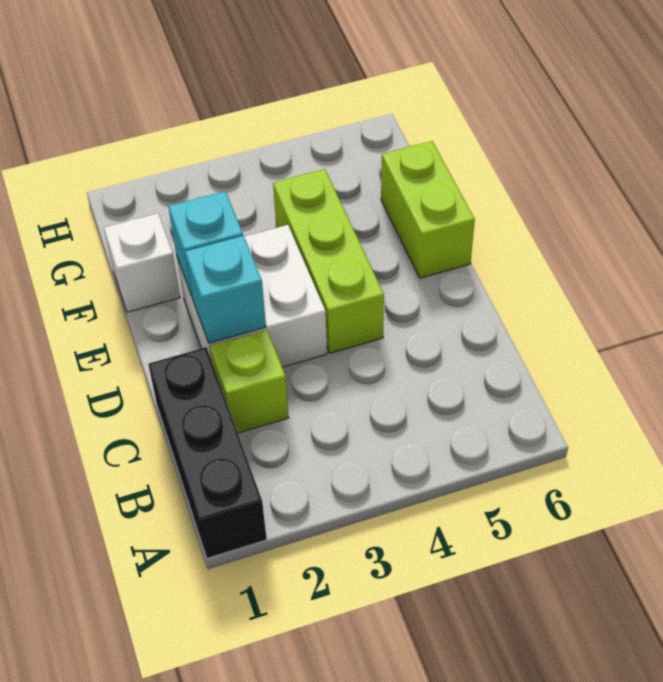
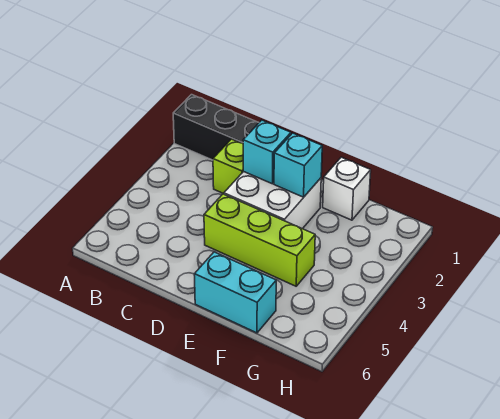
lime 1x2 brick [381,141,475,278] -> cyan 1x2 brick [194,252,276,333]

